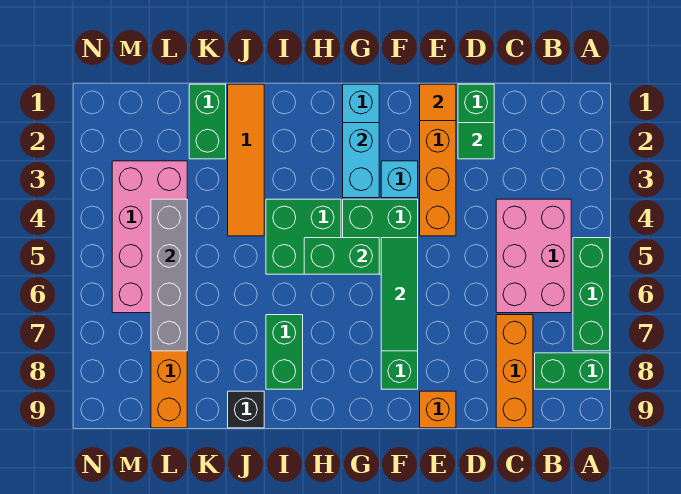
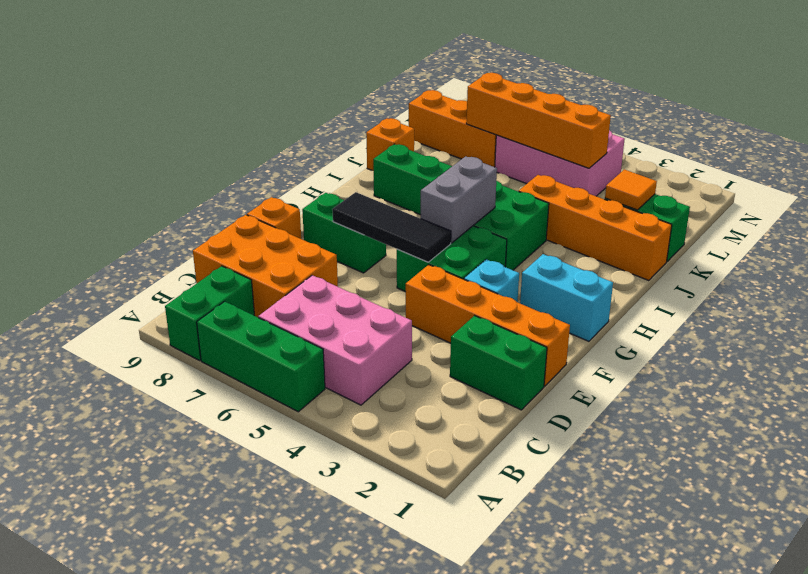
orange 1x3 brick [496,315,533,428] -> orange 2x3 brick [193,215,338,318]
green 1x1 tile [458,123,494,159] -> none
orange 1x1 tile [420,84,456,121] -> orange 1x1 tile moved to [605,169,657,210]
green 1x3 tile [381,238,418,351] -> black 1x3 tile [332,192,451,262]
cyan 1x2 brick [343,123,379,198] -> none
green 1x2 brick [304,238,379,274] -> grey 1x2 brick [421,156,497,243]
orange 1x4 tile [228,84,264,236] -> orange 1x4 brick [519,175,672,281]
black 1x1 brick [228,391,264,428] -> orange 1x1 brick [366,118,414,171]
pink 2x4 brick [112,161,187,313] -> pink 2x3 brick [495,130,625,196]
grey 1x4 brick [151,199,187,351] -> orange 1x4 brick [466,73,611,168]

